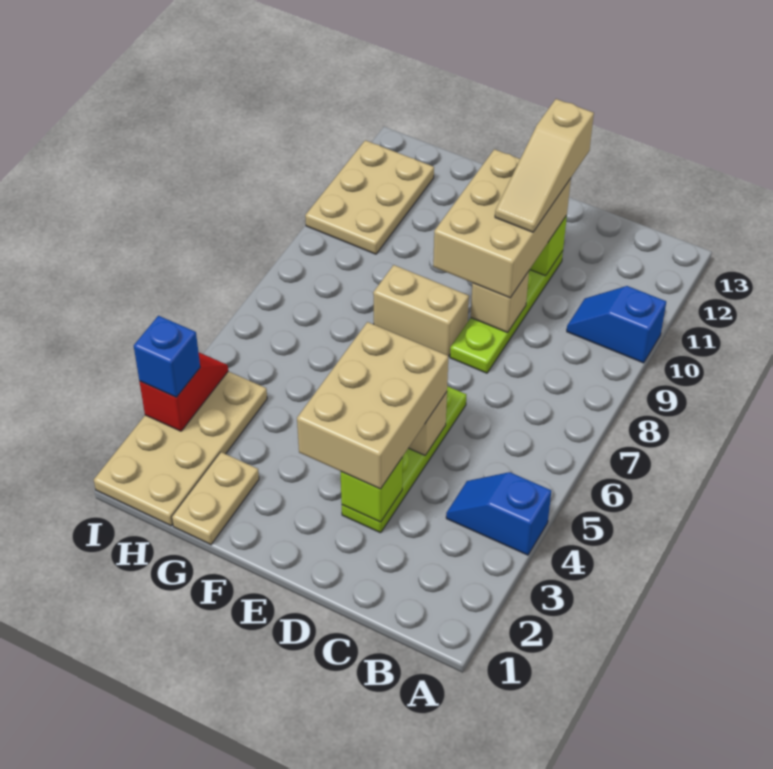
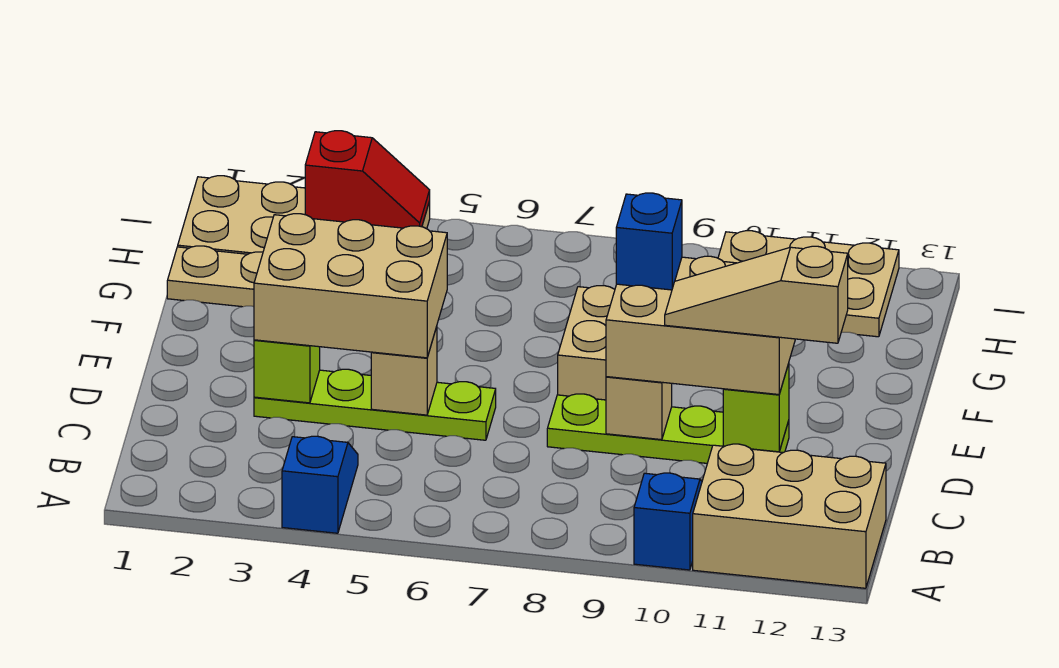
none -> tan 2x3 brick [693,444,886,588]
blue 1x1 brick [134,316,200,397] -> blue 1x1 brick moved to [616,193,682,290]

